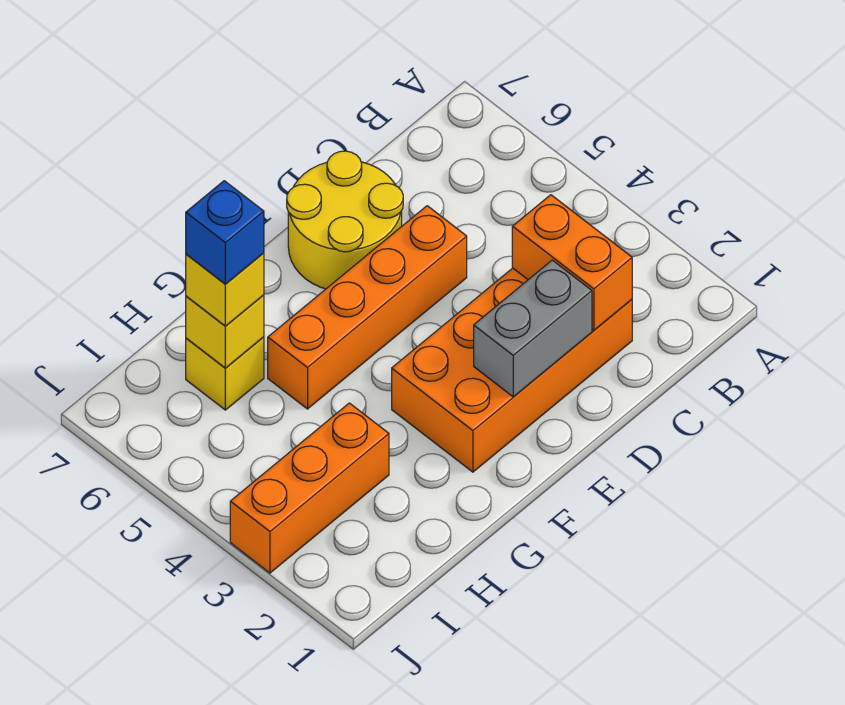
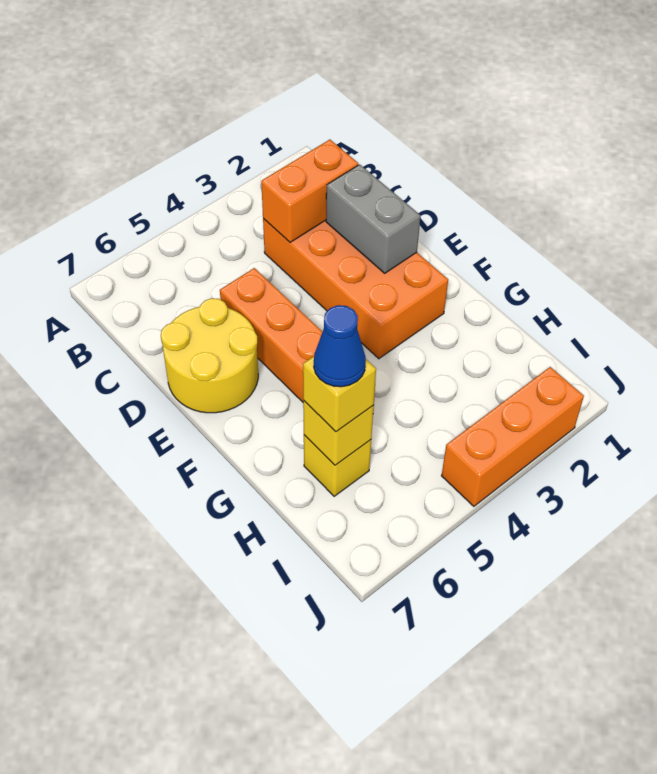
orange 1x3 brick [230,403,389,573] -> orange 1x3 brick turned to [442,367,584,506]
blue 1x1 brick [186,181,264,284] -> blue 1x1 cone [314,305,366,387]

